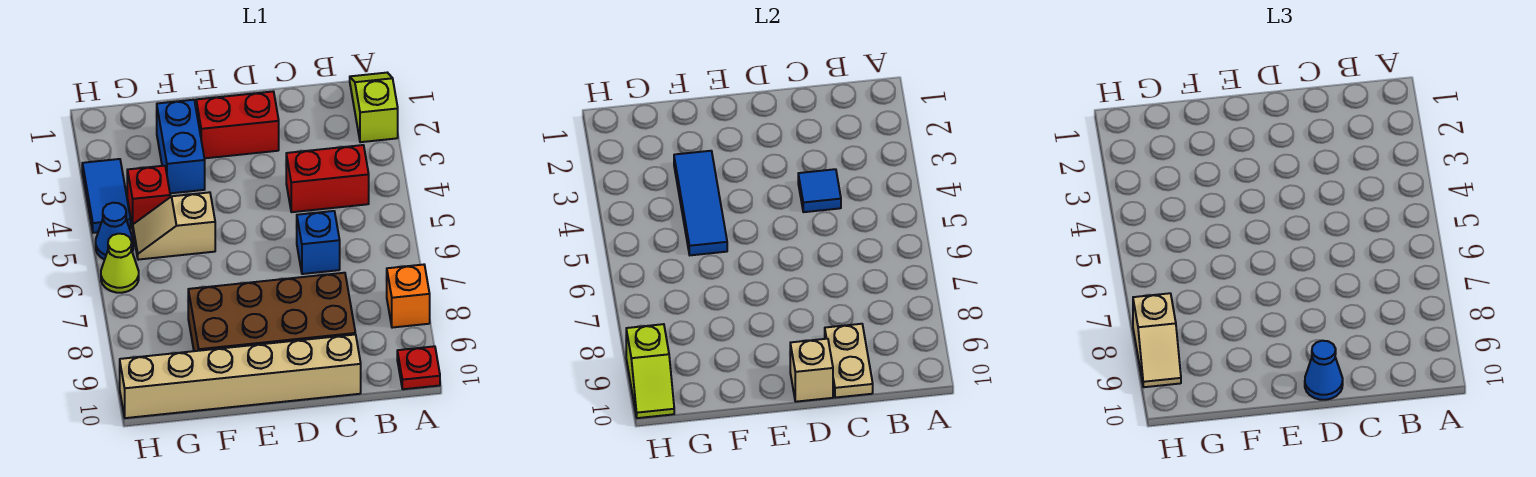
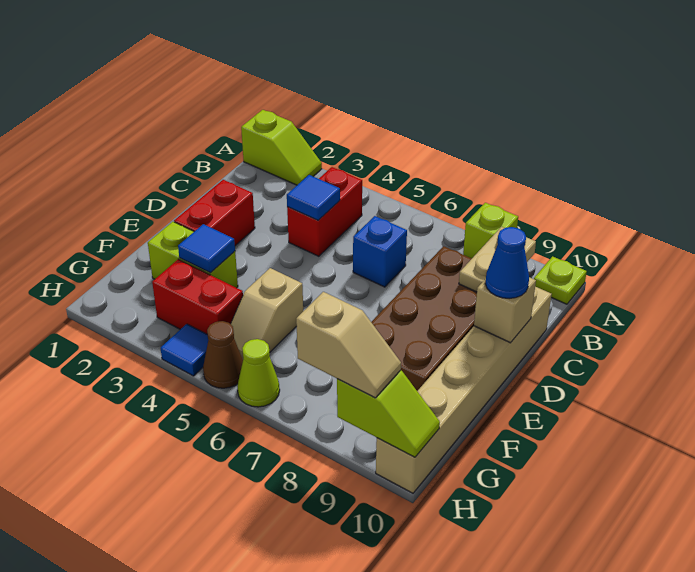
lime 1x2 slope [350,73,398,142] -> lime 1x2 slope turned to [241,110,322,185]
orange 1x1 brick [387,265,430,328] -> lime 1x1 brick [463,203,518,258]
red 1x1 plate [397,346,440,389] -> lime 1x1 plate [534,256,587,304]
tan 1x2 plate [825,324,873,398] -> tan 1x2 plate turned to [459,227,536,292]
blue 1x2 brick [157,100,205,193] -> lime 1x2 brick [148,222,238,288]
blue 1x3 tile [674,151,727,255] -> blue 1x1 tile [178,224,235,273]
red 1x1 brick [127,166,170,228] -> red 1x2 brick [152,259,243,335]
blue 1x2 tile [82,159,131,233] -> blue 1x1 tile [161,324,208,376]
blue 1x1 cone [96,203,133,260] -> brown 1x1 cone [203,321,243,388]

